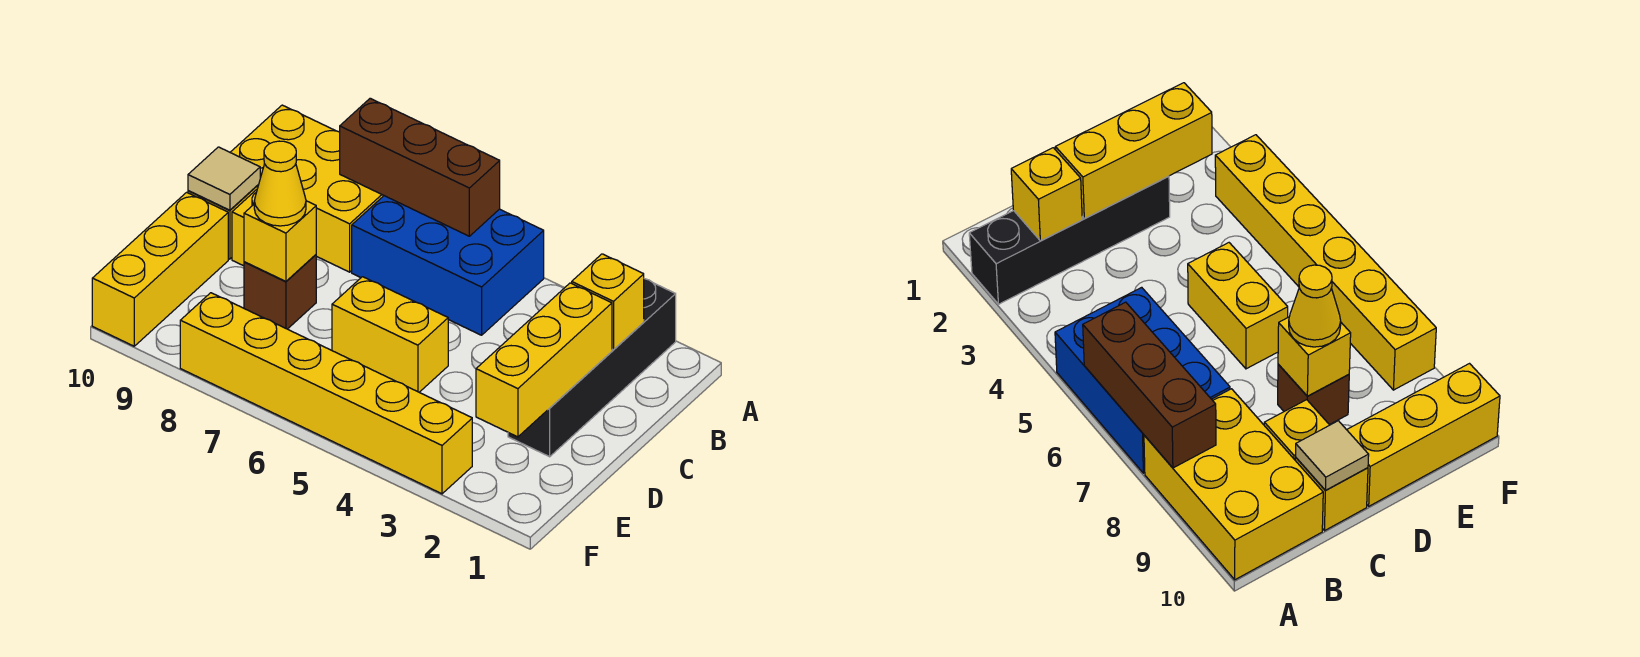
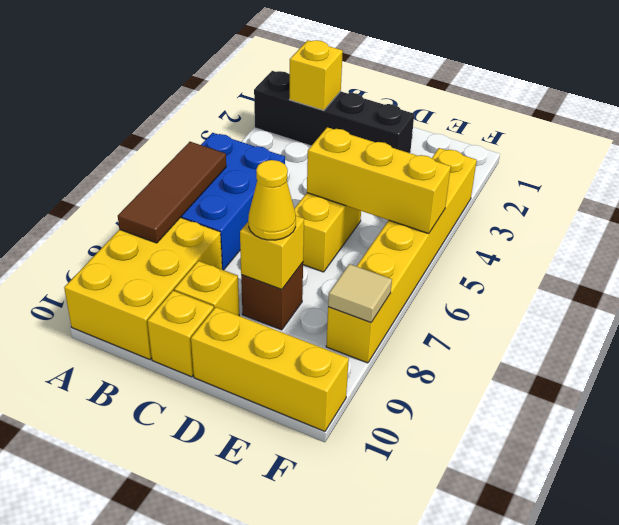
brown 1x3 brick [340,98,500,236] -> brown 1x3 tile [118,142,226,243]
yellow 1x3 brick [476,283,612,437] -> yellow 1x3 brick moved to [307,127,451,234]
tan 1x1 tile [188,147,260,210] -> tan 1x1 tile moved to [328,264,392,323]

